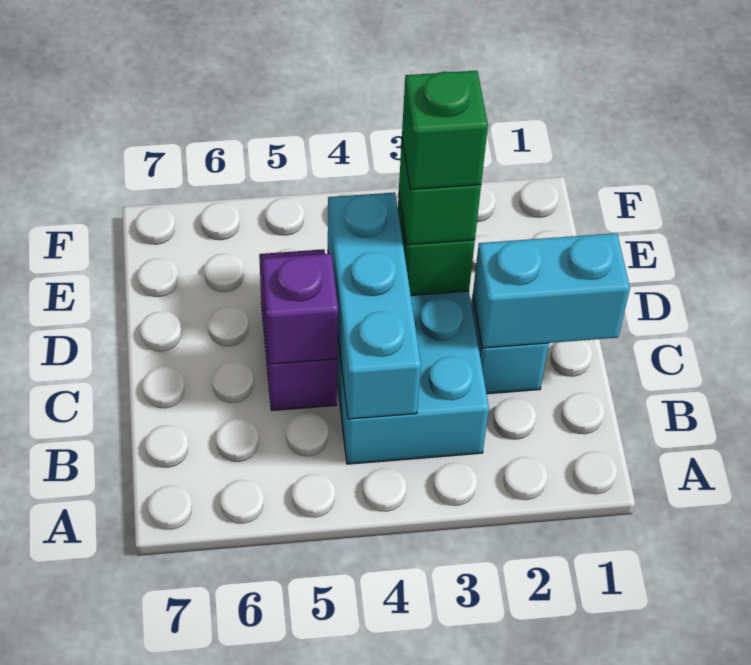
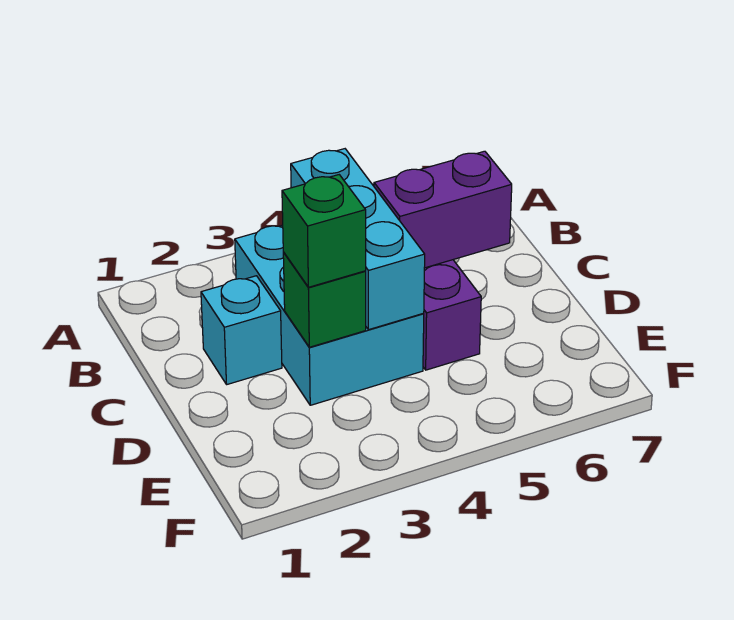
cyan 1x2 brick [473,233,630,348] -> none
purple 1x1 brick [262,254,338,364] -> purple 1x2 brick [374,151,512,268]
green 1x1 brick [402,71,488,189] -> none

